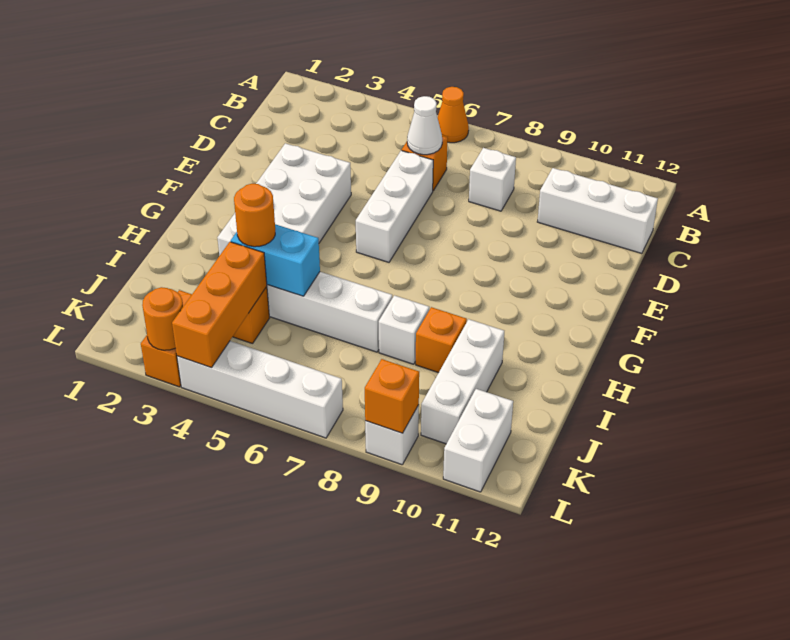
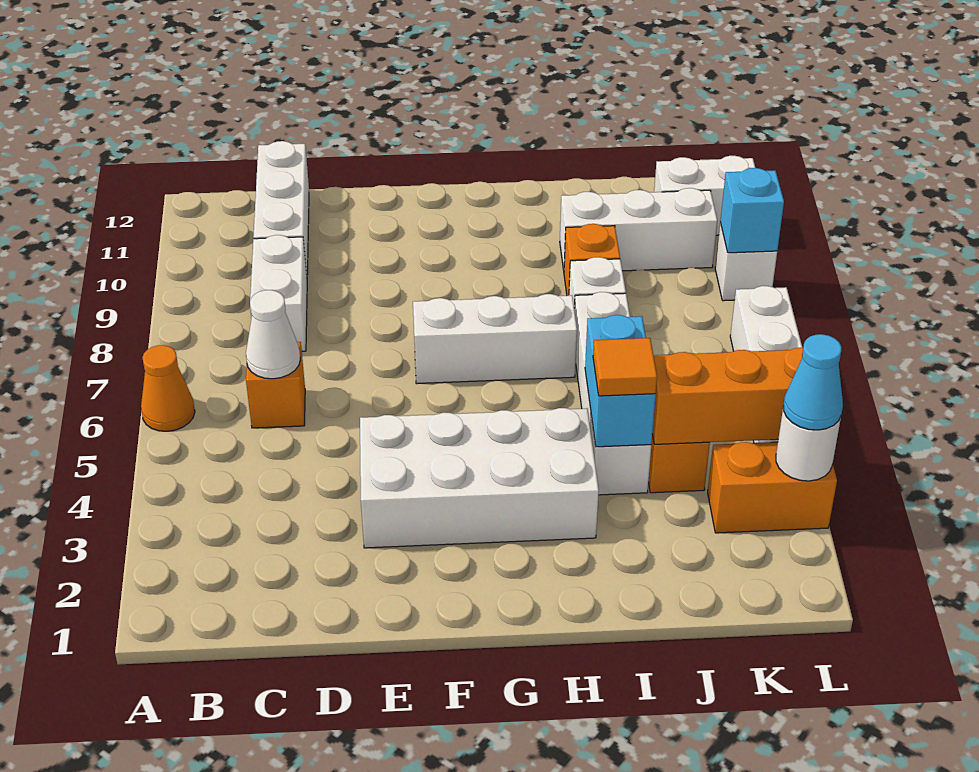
white 1x1 brick [469,148,516,211] -> white 1x2 brick [250,235,307,351]
white 1x3 brick [356,150,433,262] -> white 1x3 brick moved to [413,294,577,384]
orange 1x1 round brick [234,184,275,247] -> orange 1x1 tile [593,338,657,396]
orange 1x1 round brick [142,287,183,350] -> white 1x1 round brick [776,405,841,481]
none -> cyan 1x1 cone [784,334,843,430]
orange 1x1 brick [365,359,419,433] -> cyan 1x1 brick [720,168,784,253]

